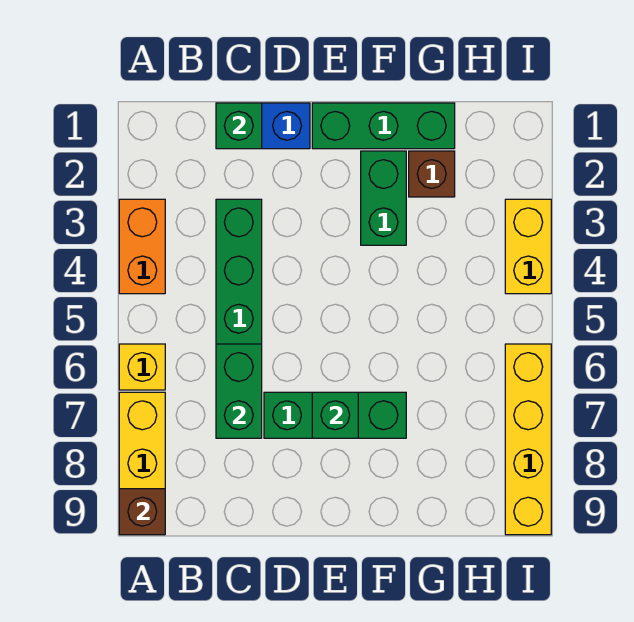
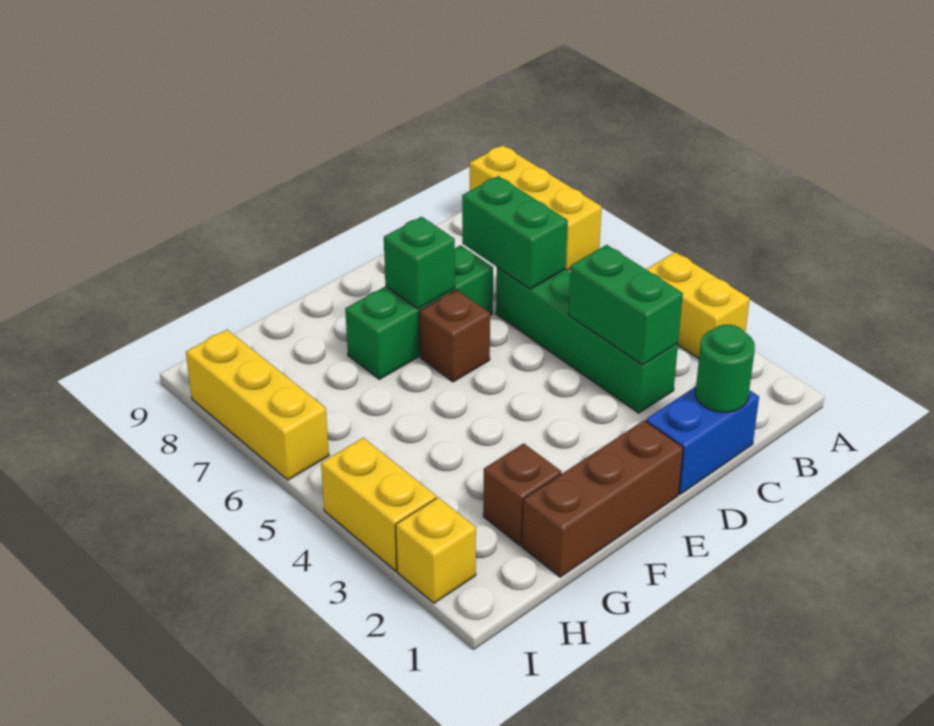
orange 1x2 brick [119,199,165,294] -> yellow 1x2 brick [646,252,750,359]
yellow 1x1 brick [119,344,165,390] -> yellow 1x1 brick moved to [396,497,476,603]
brown 1x1 brick [119,489,165,535] -> brown 1x1 brick moved to [419,290,490,382]
green 1x1 brick [216,103,262,149] -> green 1x1 round brick [696,324,755,412]
green 1x3 brick [312,103,455,149] -> brown 1x3 brick [522,420,683,577]
green 1x2 brick [361,151,406,245] -> green 1x2 brick moved to [568,245,683,365]
yellow 1x4 brick [505,344,551,535] -> yellow 1x3 brick [186,330,329,480]

